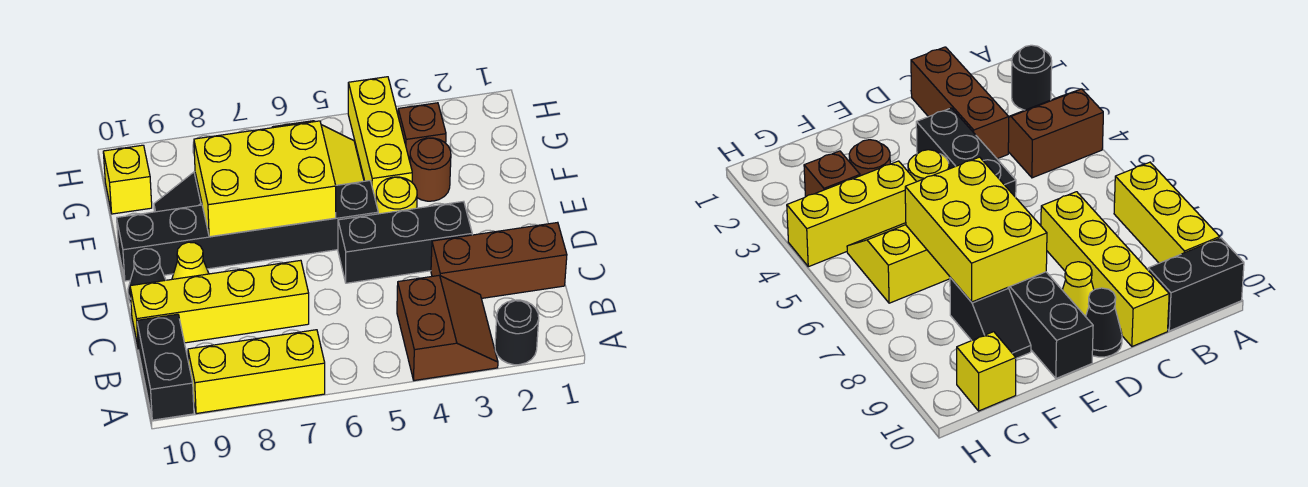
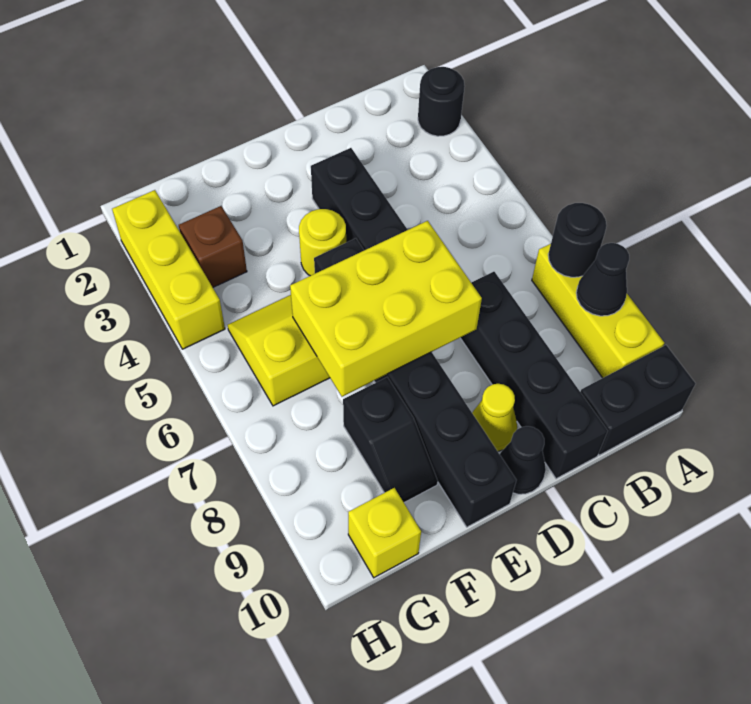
brown 2x2 slope [397,275,498,381] -> none
none -> black 1x1 round brick [548,203,607,277]
none -> black 1x1 cone [576,243,629,316]
brown 1x3 brick [431,222,567,298] -> none
yellow 1x4 brick [130,260,309,349] -> black 1x4 brick [460,272,608,479]
yellow 2x3 brick [194,121,336,237] -> yellow 2x3 brick turned to [290,221,482,397]
brown 1x1 round brick [410,138,451,201] -> none
yellow 1x3 brick [348,77,412,201] -> yellow 1x3 brick turned to [112,190,225,349]

